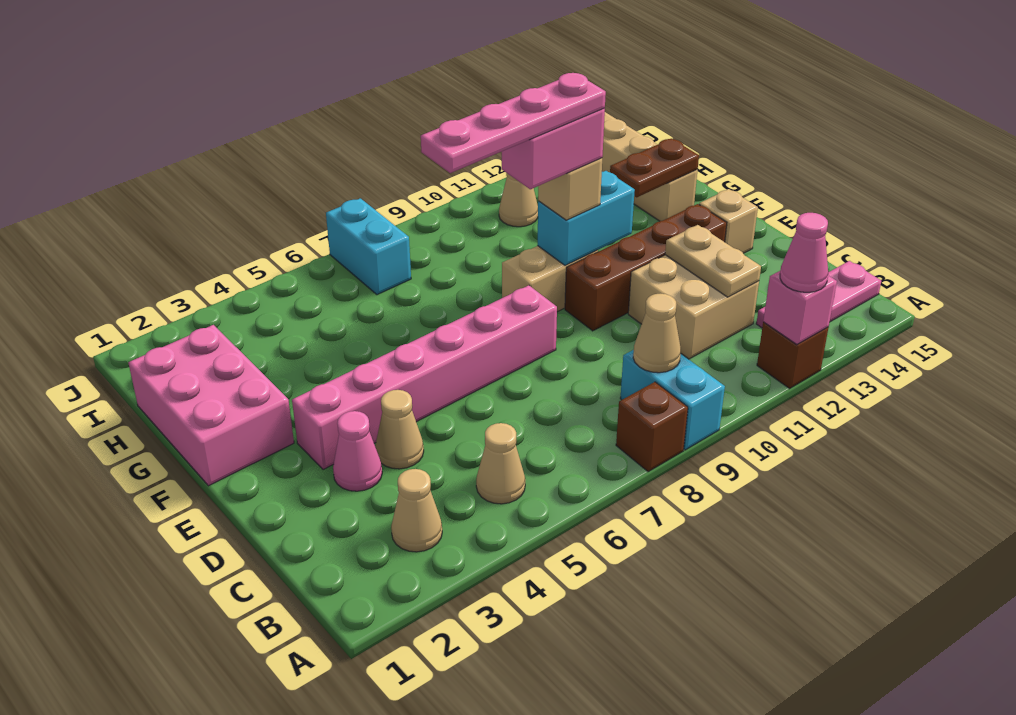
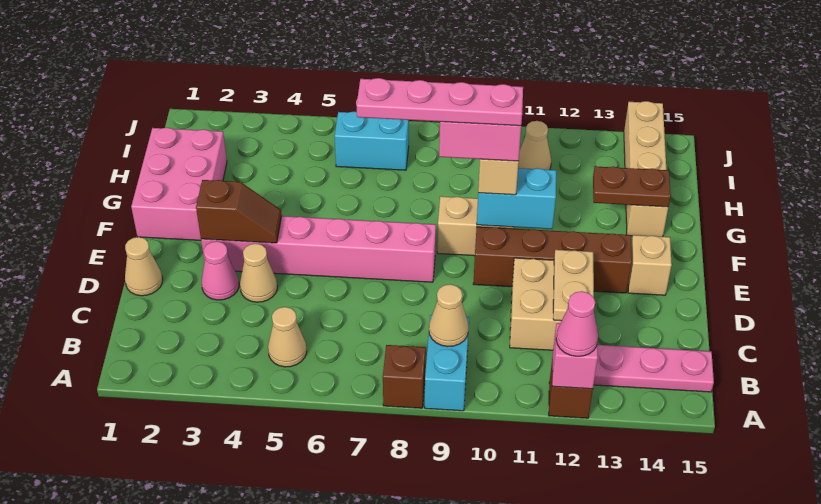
tan 1x1 cone [391,469,442,552] -> tan 1x1 cone moved to [125,237,163,296]
none -> brown 1x2 slope [196,180,282,243]
cyan 1x2 brick [326,198,411,295] -> cyan 1x2 brick turned to [335,111,409,170]

